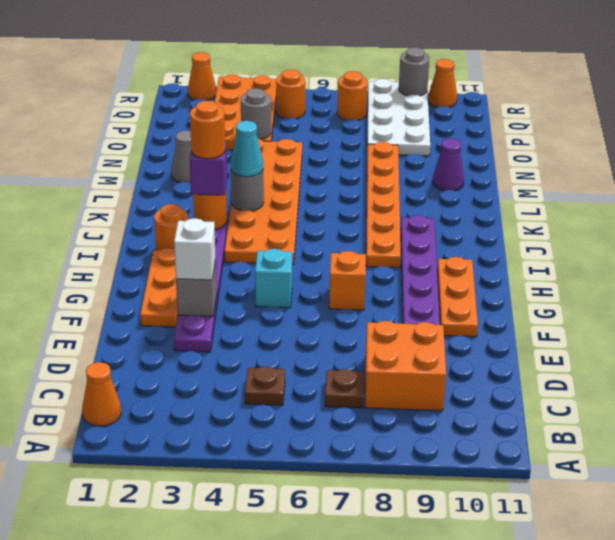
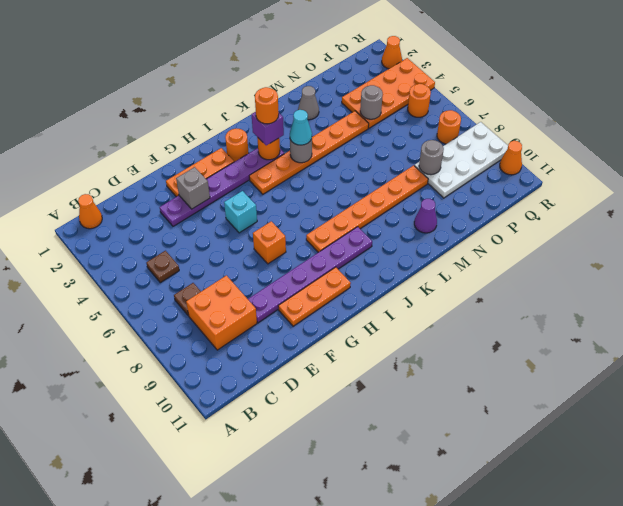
white 1x1 brick [174,218,215,280] -> none
orange 2x6 plate [225,139,302,264] -> orange 1x6 plate [249,111,369,194]
grey 1x1 round brick [399,47,429,96] -> grey 1x1 round brick moved to [419,140,444,175]

